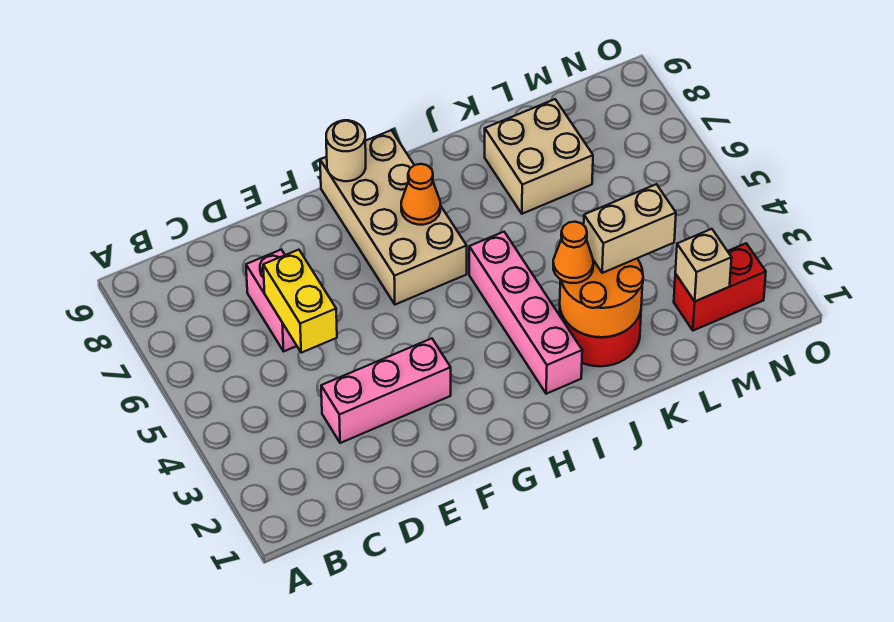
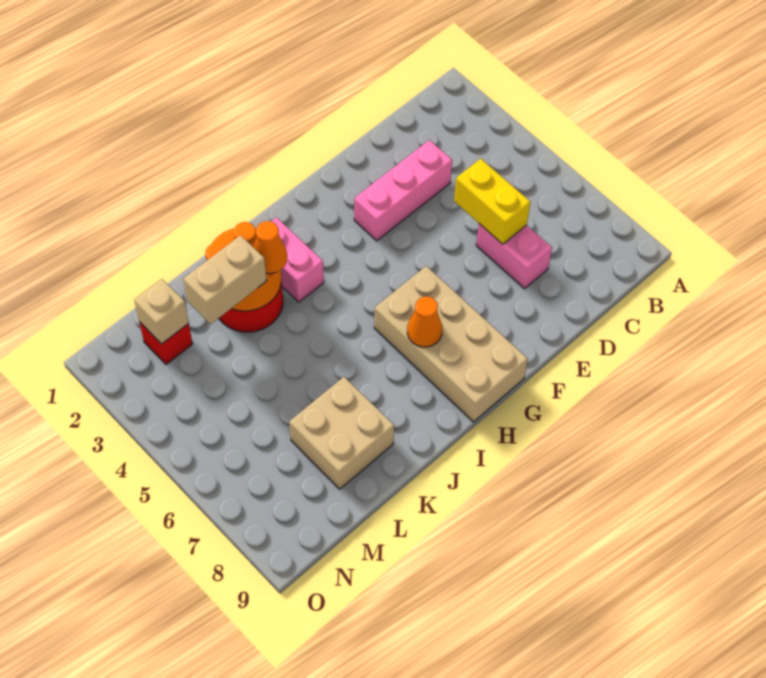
tan 1x1 round brick [326,120,366,181] -> none
pink 1x4 brick [469,232,582,394] -> pink 1x2 brick [271,217,324,302]
red 1x2 brick [674,243,766,331] -> red 1x1 brick [139,322,193,364]

